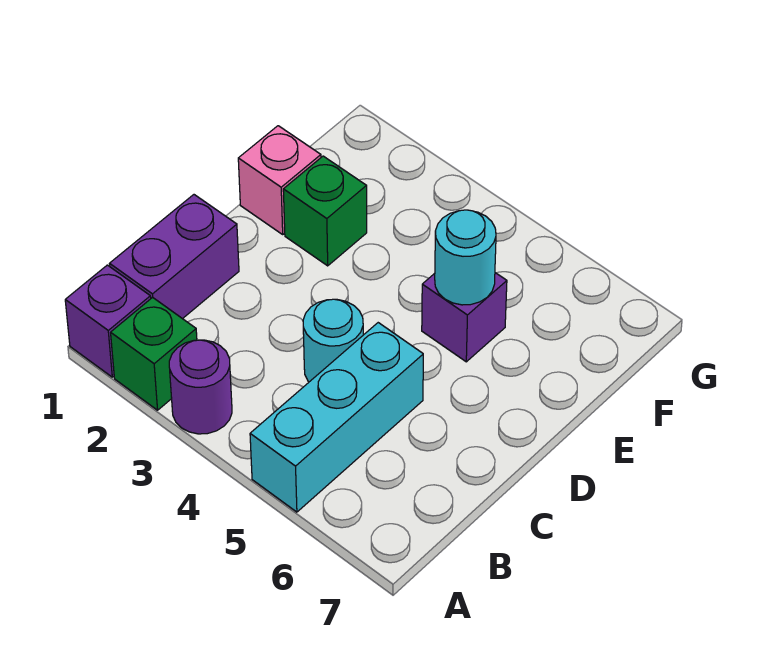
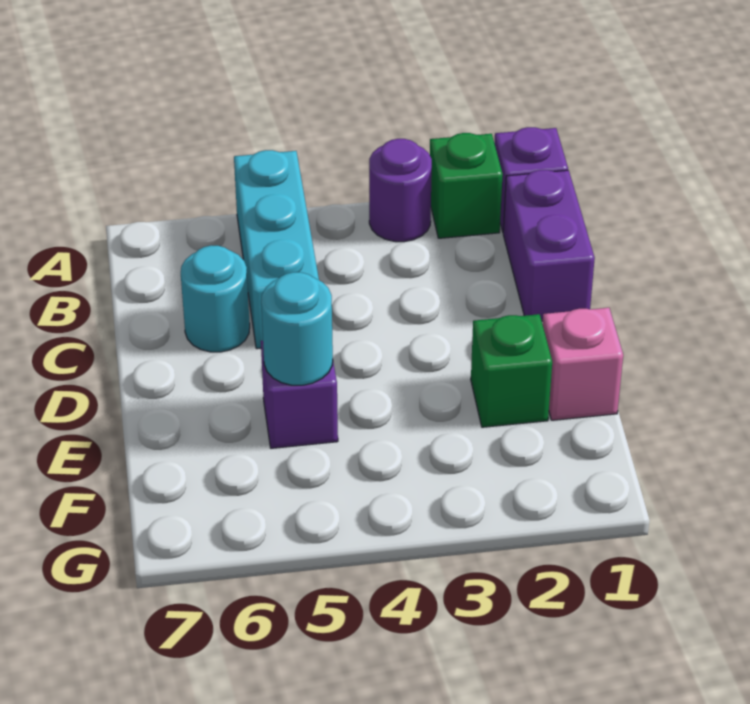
cyan 1x1 round brick [303,299,363,382] -> cyan 1x1 round brick moved to [181,245,250,352]

